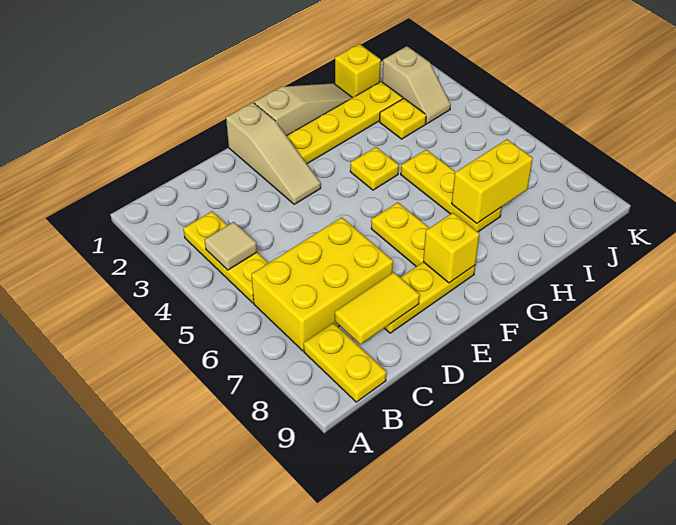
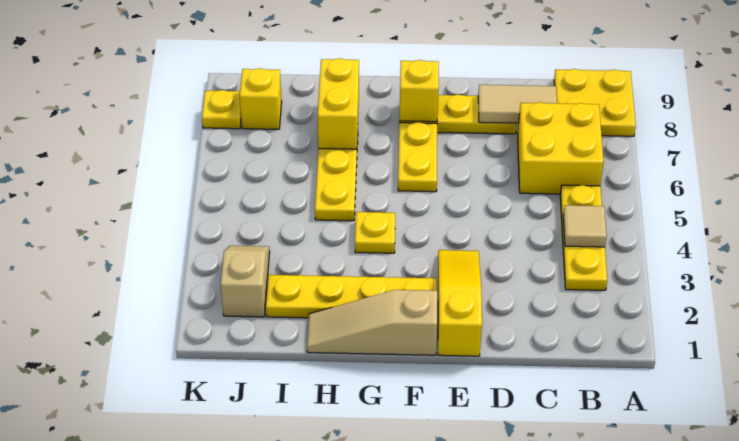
yellow 2x3 brick [251,217,393,351] -> yellow 2x2 brick [518,102,604,194]
yellow 1x2 plate [304,323,386,402] -> yellow 2x2 plate [554,69,636,136]
yellow 1x2 tile [335,272,420,344] -> tan 1x2 tile [478,85,557,124]
tan 1x3 slope [226,103,321,204] -> yellow 1x3 slope [438,250,482,356]
yellow 1x2 brick [452,139,533,223] -> yellow 1x2 brick turned to [318,58,359,149]
yellow 1x1 brick [335,44,381,98] -> yellow 1x1 brick moved to [240,68,282,129]
yellow 1x1 plate [380,99,426,139] -> yellow 1x1 plate moved to [202,90,241,129]

